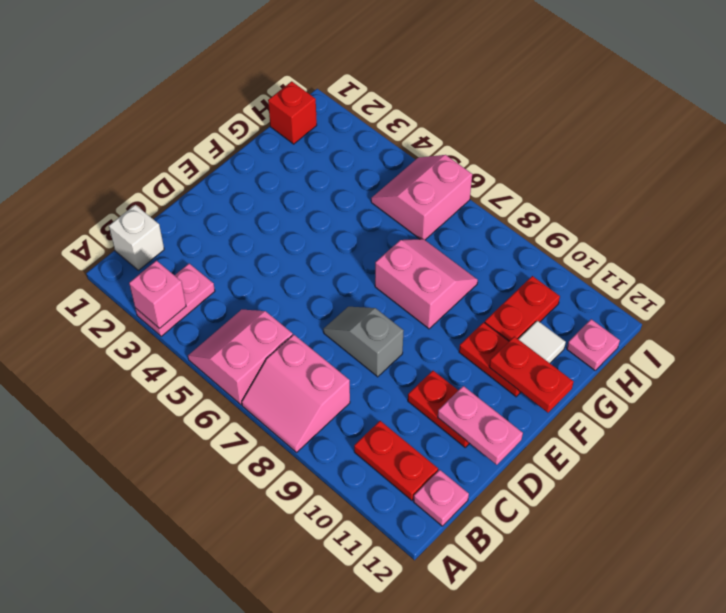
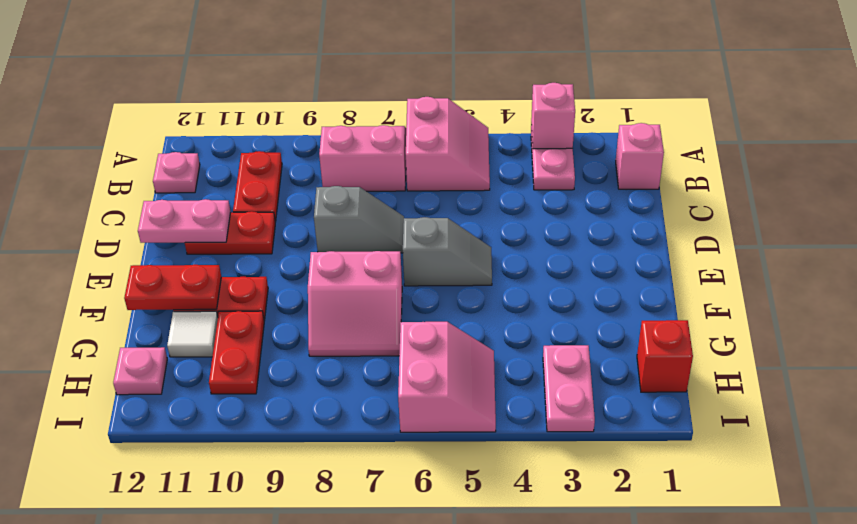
white 1x1 brick [109,205,164,270] -> pink 1x1 brick [616,123,664,189]
red 1x2 plate [354,421,438,500] -> red 1x2 plate turned to [233,151,282,222]
none -> grey 1x2 slope [403,217,492,286]
none -> pink 1x2 plate [543,345,595,432]

